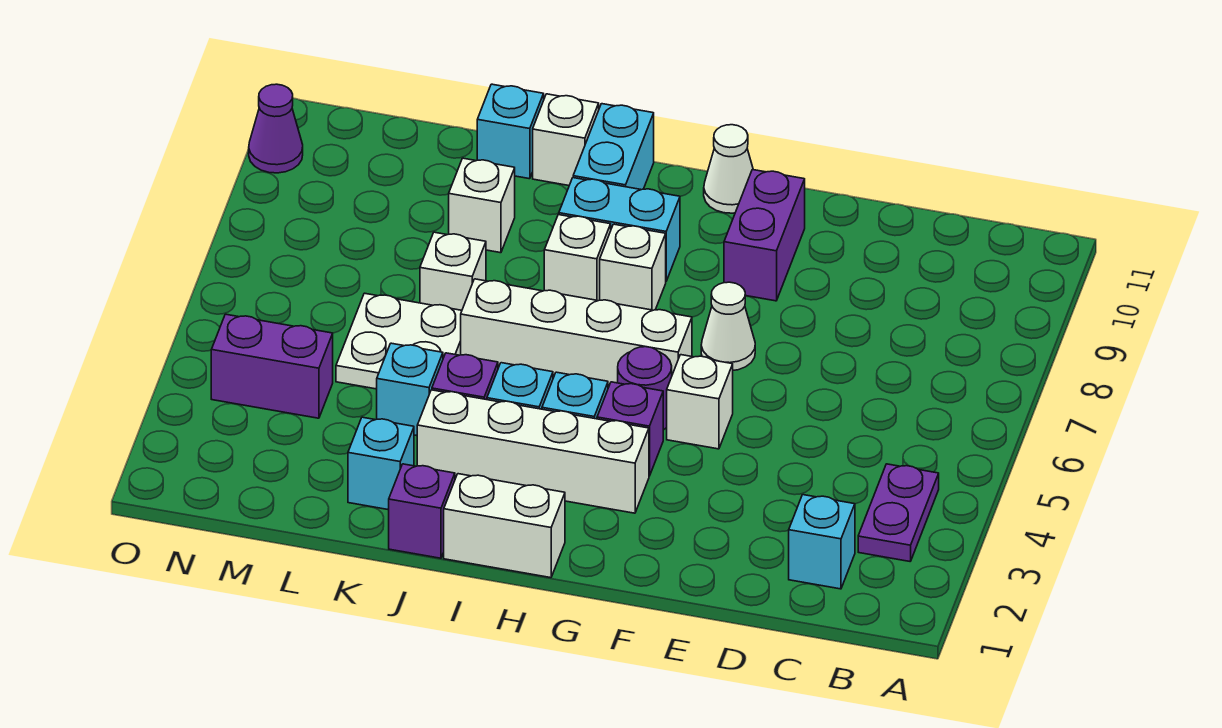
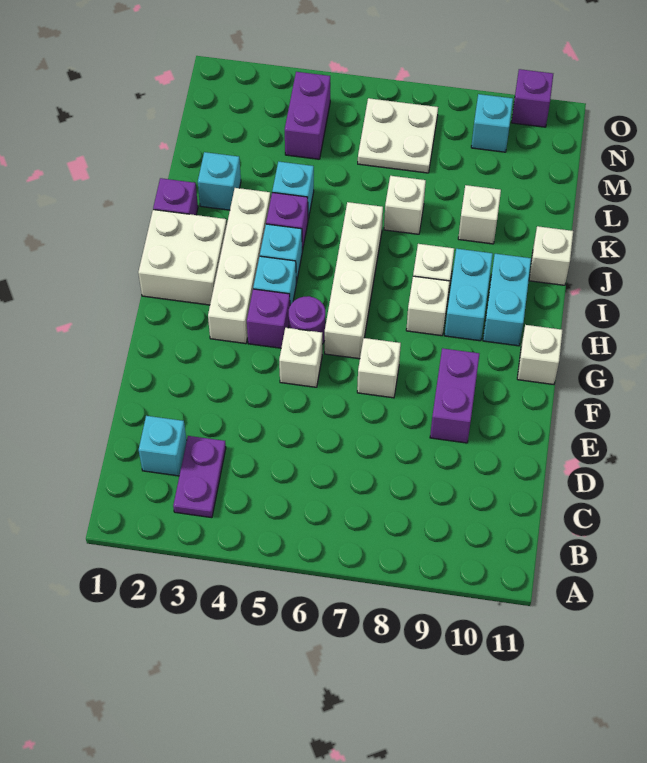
purple 1x2 plate [858,464,939,561] -> purple 1x2 plate turned to [173,436,226,518]
white 1x1 cone [701,282,755,370] -> white 1x1 brick [357,338,401,398]
purple 1x2 brick [724,170,805,301] -> purple 1x2 brick turned to [430,348,479,443]
white 1x1 cone [704,125,753,213] -> white 1x1 brick [517,325,563,385]
white 1x2 brick [444,474,565,578] -> white 2x2 brick [138,210,227,305]
cyan 1x2 brick [573,104,654,190] -> cyan 1x2 brick turned to [483,254,531,346]
white 2x2 plate [336,293,462,389] -> white 2x2 plate moved to [358,98,438,173]
cyan 1x1 brick [477,84,544,179] -> cyan 1x1 brick moved to [471,94,513,152]
purple 1x1 cone [249,84,303,173] -> purple 1x1 brick [511,69,553,127]

